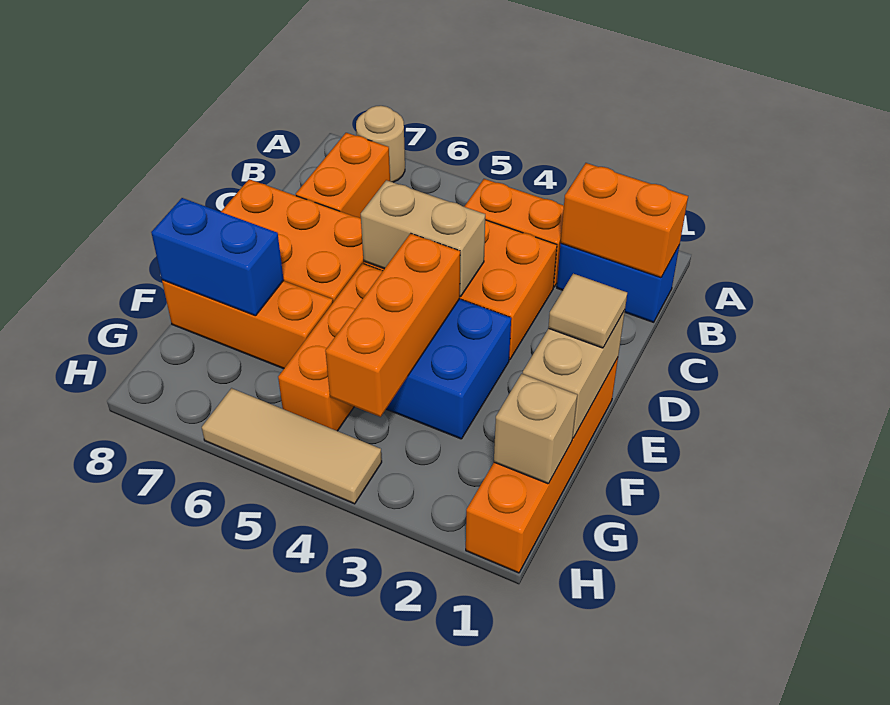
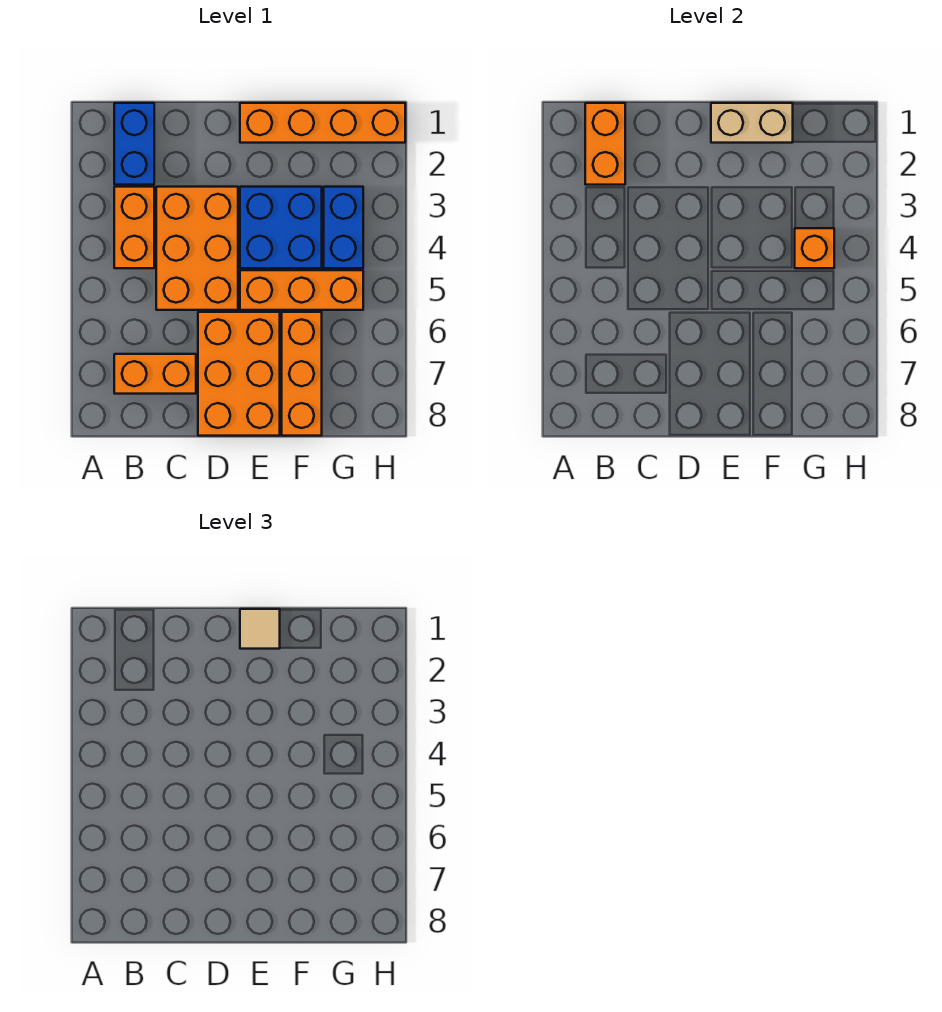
tan 1x1 round brick [356,106,405,182] -> none
tan 1x2 brick [361,180,485,296] -> none
orange 1x3 brick [325,233,460,417] -> orange 1x1 brick [795,228,834,268]
blue 1x2 brick [151,198,284,316] -> blue 1x2 brick moved to [324,187,363,268]
tan 1x1 brick [494,374,577,484] -> none
tan 1x3 tile [202,388,382,504] -> none

